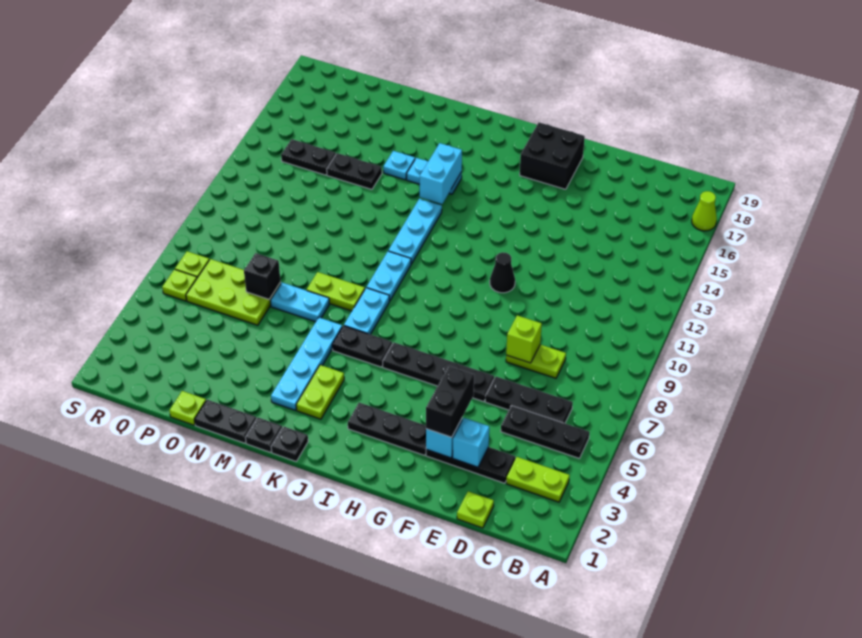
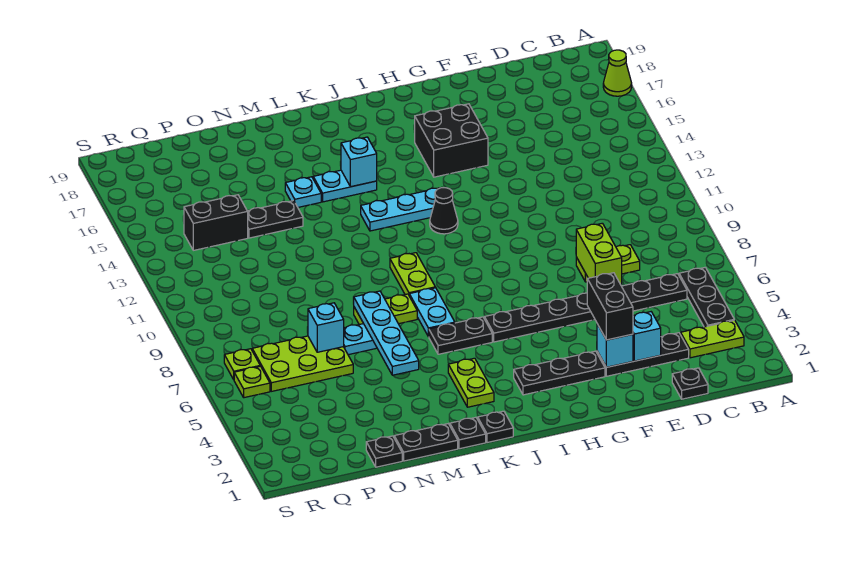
black 1x3 plate [501,405,590,458] -> black 1x3 plate turned to [679,267,734,327]
lime 1x1 plate [457,491,494,528] -> black 1x1 plate [672,368,708,399]
lime 1x1 brick [506,315,542,363] -> lime 1x2 brick [576,223,622,285]
black 1x1 cone [490,252,515,293] -> black 1x1 cone moved to [430,188,458,234]
black 2x2 brick [520,122,585,189] -> black 2x2 brick moved to [415,104,488,177]
cyan 1x2 plate [367,251,411,301] -> lime 1x2 plate [390,253,435,295]
cyan 1x3 plate [388,199,442,264] -> cyan 1x3 plate turned to [361,188,439,231]
cyan 1x2 brick [420,143,462,204] -> cyan 1x1 brick [341,137,377,187]
cyan 1x4 plate [271,318,342,410] -> cyan 1x4 plate moved to [353,291,419,375]
lime 1x1 plate [169,391,206,425] -> black 1x1 plate [366,436,402,467]
black 1x1 brick [244,253,281,299] -> cyan 1x1 brick [308,303,344,352]
black 1x2 plate [281,139,336,175] -> black 1x2 brick [184,195,248,250]

